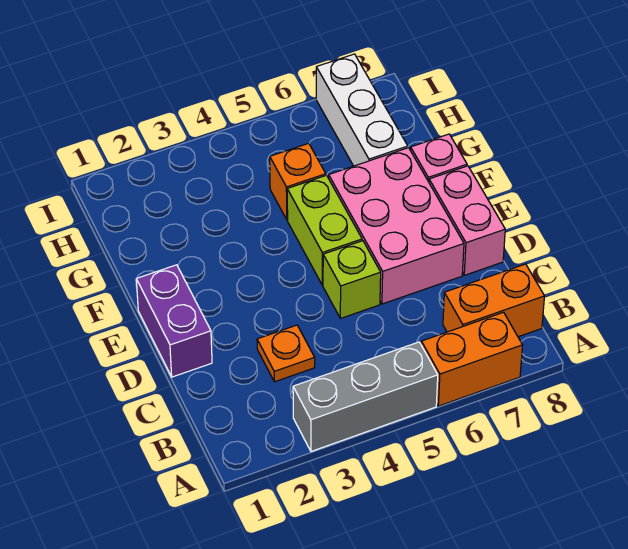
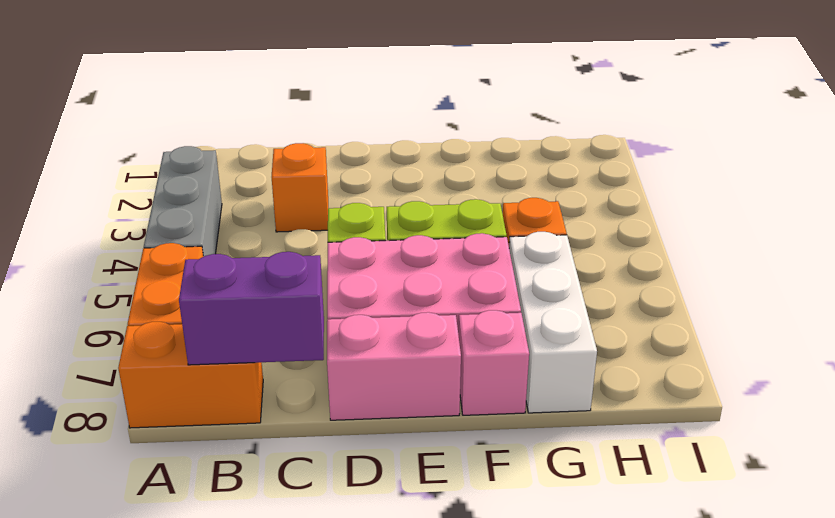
orange 1x2 brick [443,264,545,337] -> orange 1x2 brick turned to [118,322,263,428]
orange 1x1 plate [257,325,315,382] -> orange 1x1 brick [272,143,328,232]
purple 1x2 brick [136,265,212,377] -> purple 1x2 brick moved to [179,252,324,365]
white 1x3 brick [316,54,408,166] -> white 1x3 brick turned to [509,232,597,413]

